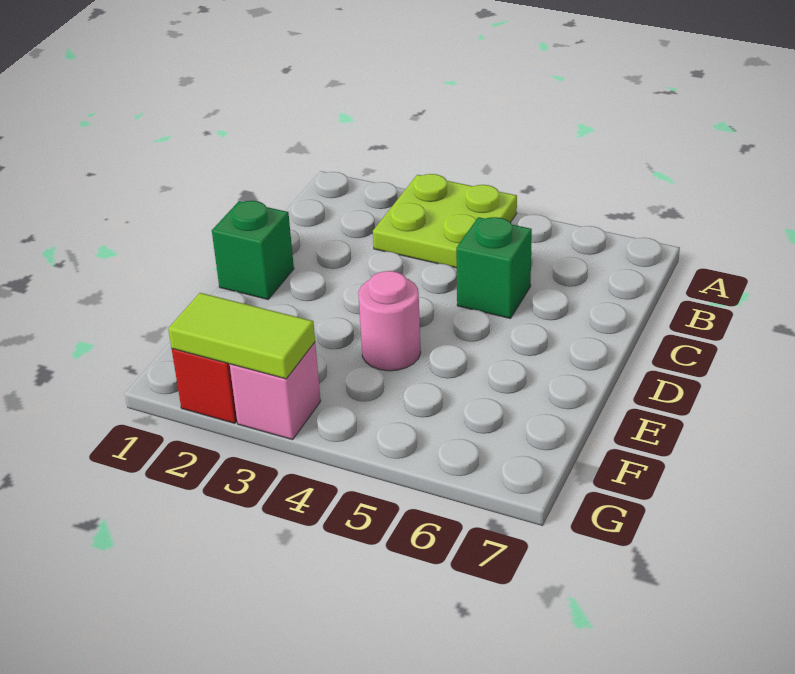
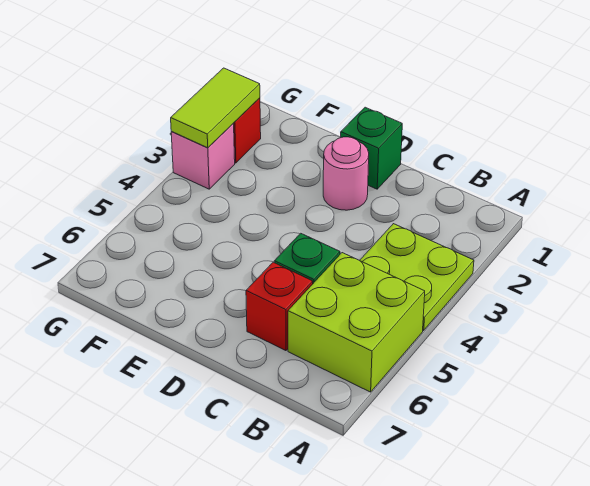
none -> lime 2x2 brick [288,253,425,392]
none -> red 1x1 brick [246,262,313,351]
pink 1x1 round brick [358,271,421,371] -> pink 1x1 round brick moved to [323,137,369,210]

